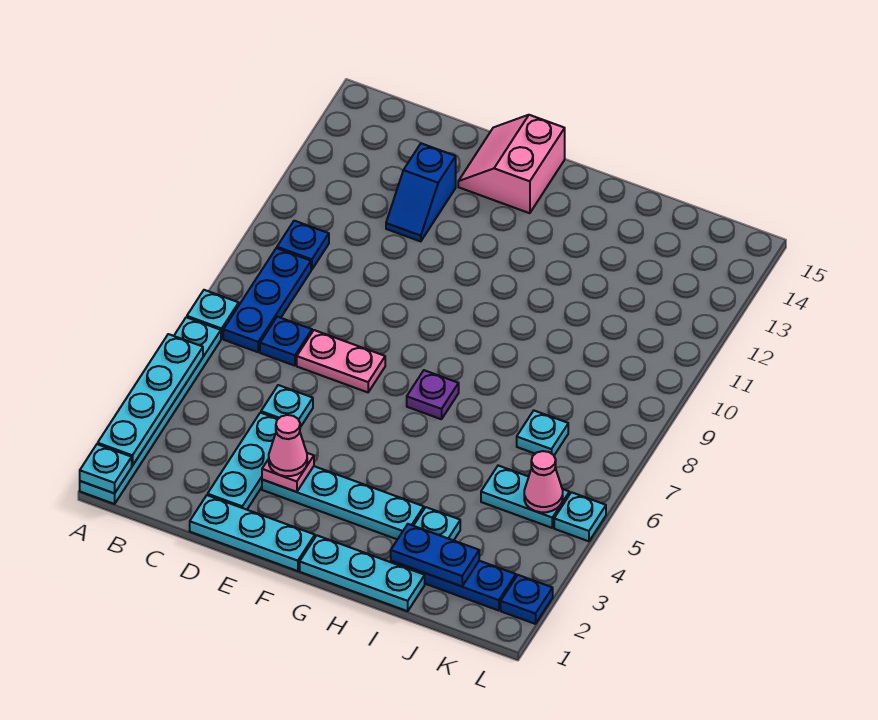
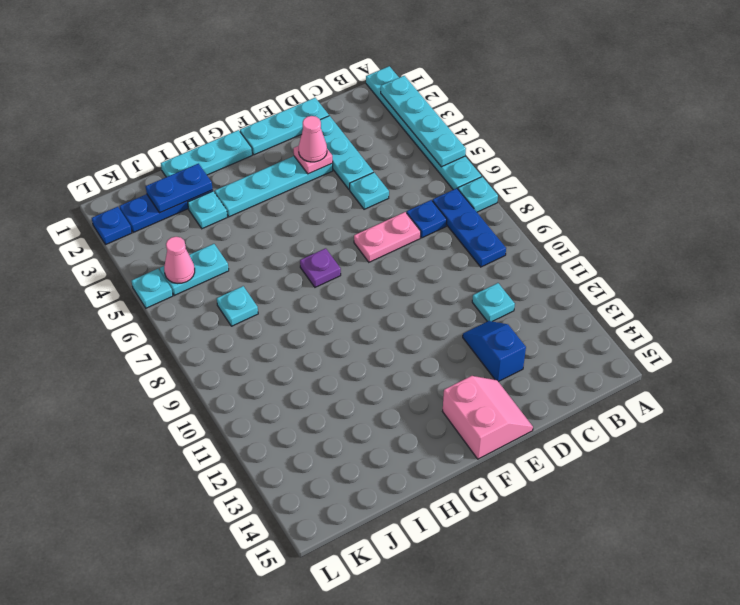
cyan 1x1 plate [80,444,132,493] -> cyan 1x1 plate moved to [472,283,515,321]
blue 1x1 plate [277,221,329,270] -> none

